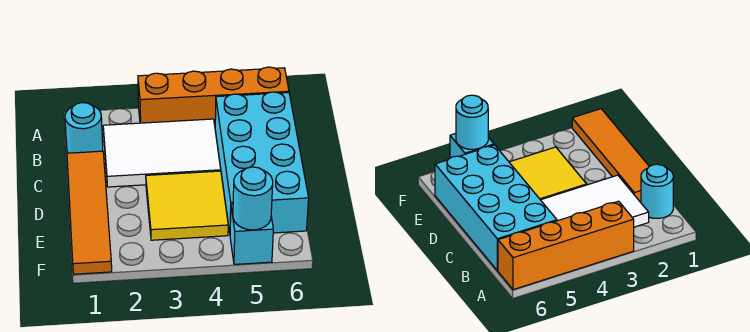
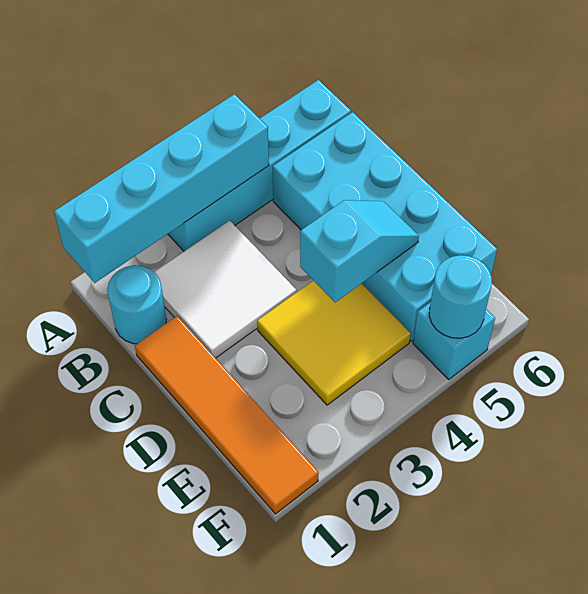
none -> cyan 1x4 brick [54,94,269,283]
orange 1x4 brick [138,67,289,125] -> cyan 1x4 brick [168,80,351,251]
white 2x3 tile [103,119,221,187] -> white 2x2 tile [155,220,296,358]
none -> cyan 1x2 slope [300,200,419,302]

